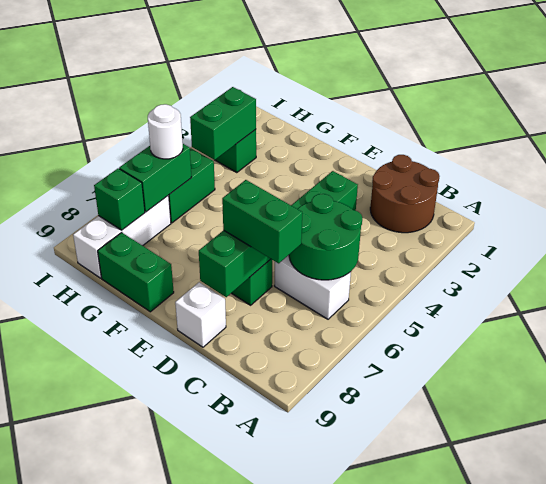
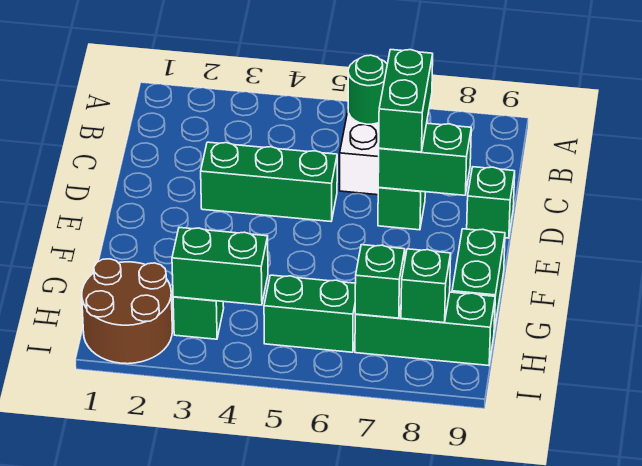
brown 2x2 round brick [370,155,439,233] -> brown 2x2 round brick moved to [82,259,172,364]
green 2x2 round brick [289,194,362,280] -> green 1x1 round brick [348,55,387,124]
white 1x1 brick [175,282,226,347] -> green 1x1 brick [467,167,515,238]
green 1x2 brick [119,144,192,212] -> green 1x1 brick [355,245,405,318]
white 1x1 round brick [148,104,183,159] -> none
white 1x3 brick [73,195,171,278] -> green 1x3 brick [355,292,495,366]

